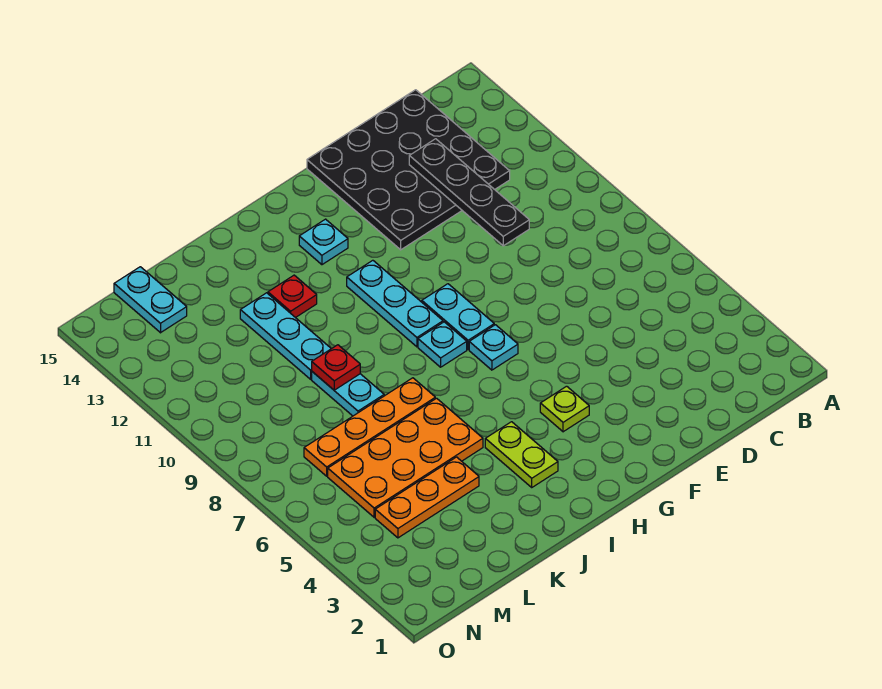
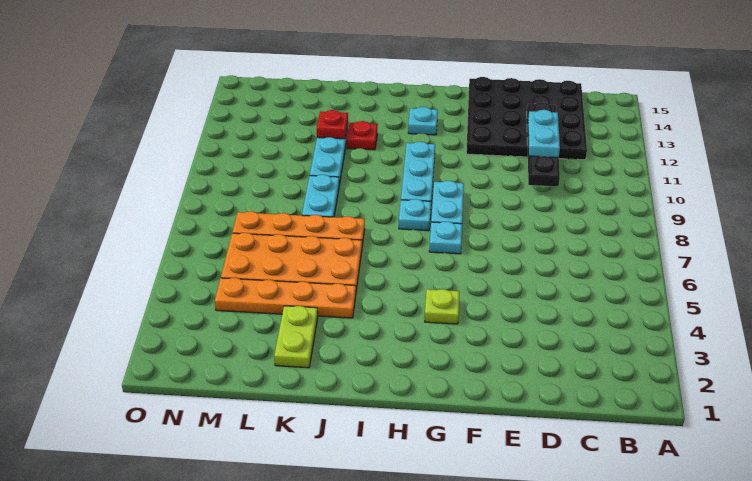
lime 1x2 plate [485,422,558,487] -> lime 1x2 plate moved to [274,306,318,368]
orange 1x3 plate [375,457,479,538] -> orange 1x4 plate [215,278,356,318]
red 1x1 plate [312,345,360,390] -> red 1x1 plate moved to [317,110,348,139]
cyan 1x2 plate [114,267,187,333] -> cyan 1x2 plate moved to [528,110,560,157]

